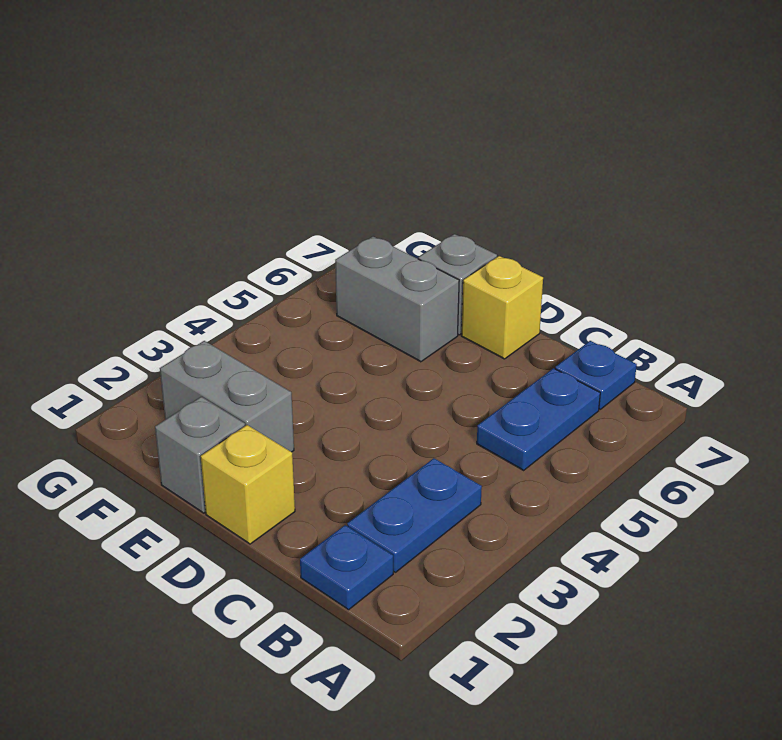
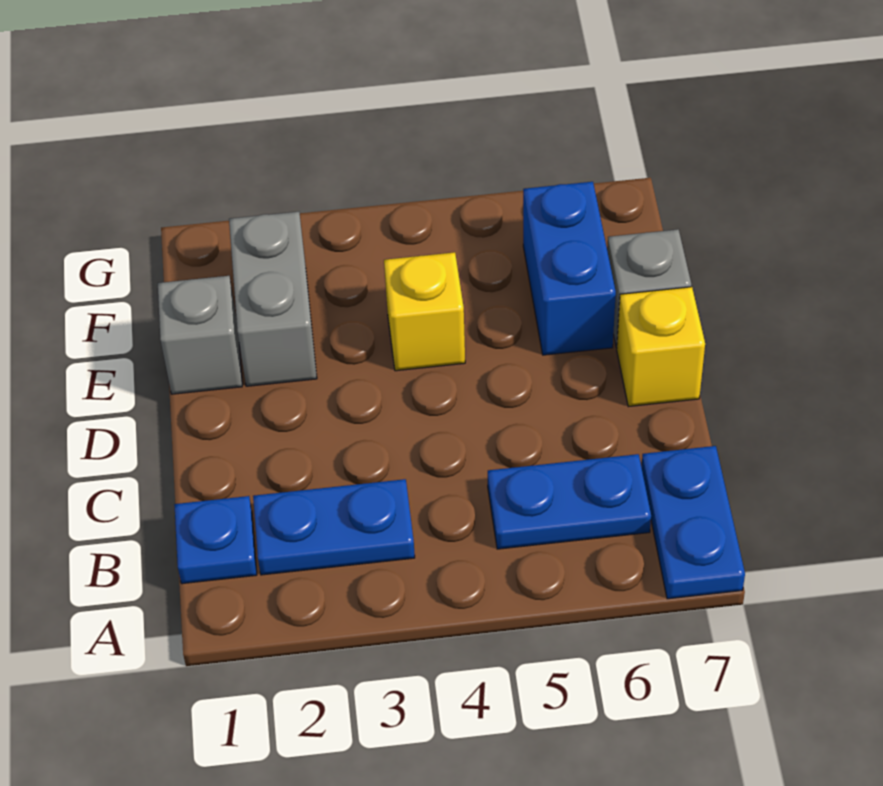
blue 1x1 plate [555,341,637,409] -> blue 1x2 plate [642,446,745,599]
yellow 1x1 brick [201,425,295,544] -> yellow 1x1 brick moved to [384,252,465,371]
grey 1x2 brick [335,237,459,362] -> blue 1x2 brick [523,182,616,355]

